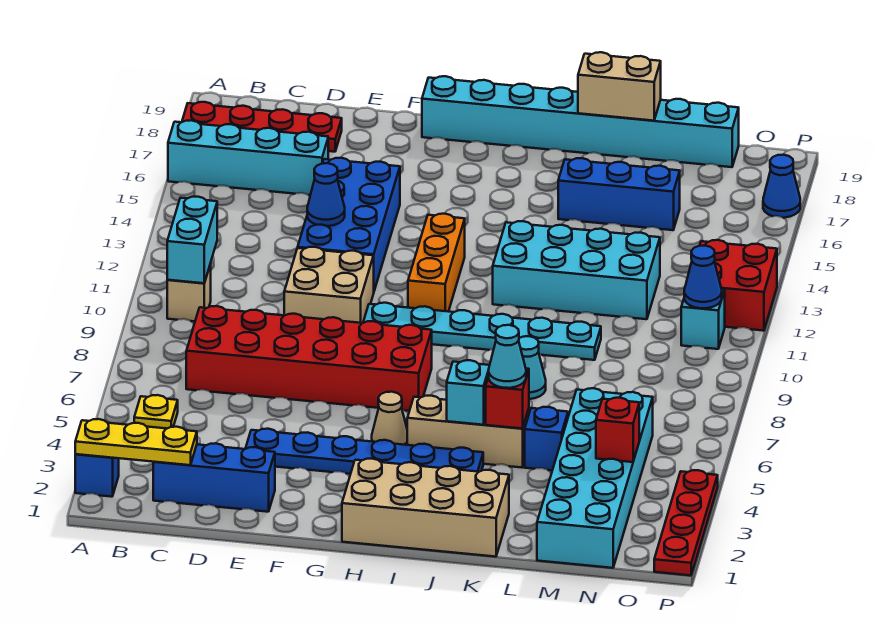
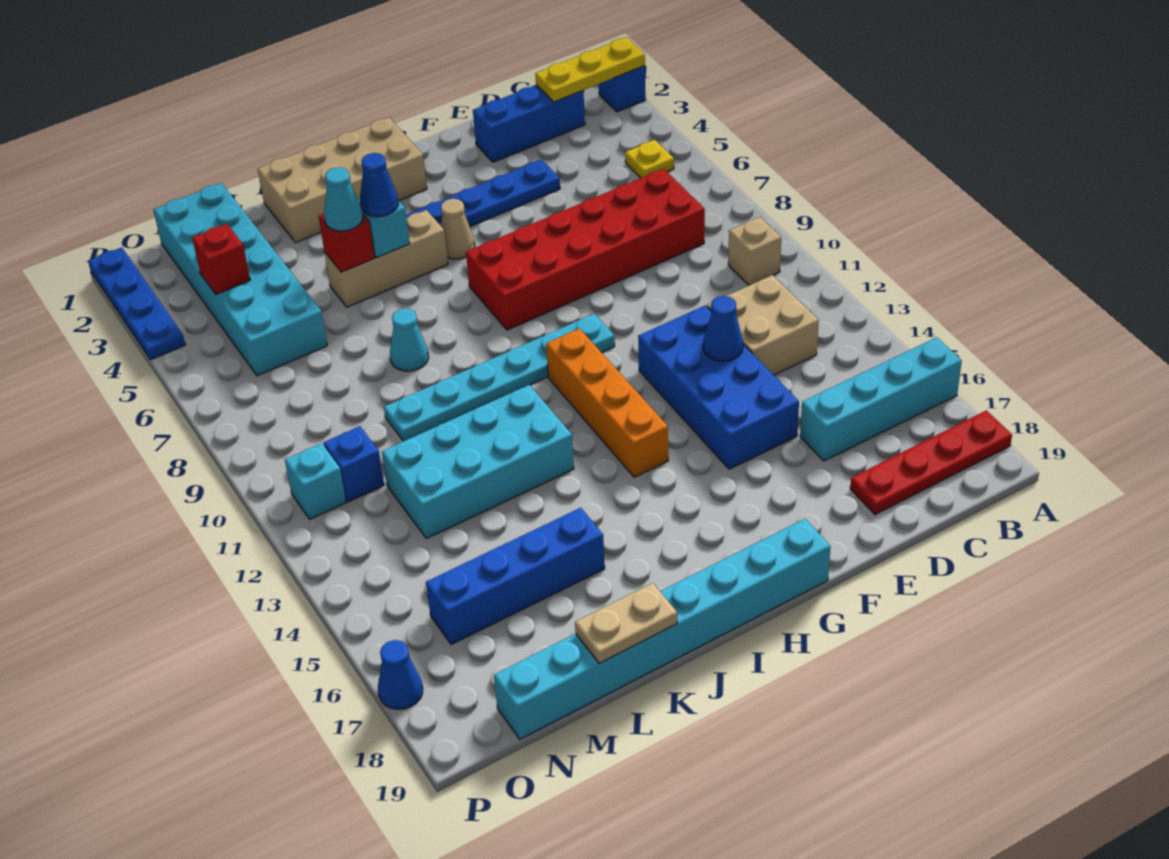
cyan 1x2 brick [167,197,217,283] -> none
tan 2x2 brick [284,247,374,323] -> tan 2x2 brick moved to [707,275,819,375]
orange 1x3 brick [408,214,465,312] -> orange 1x4 brick [546,328,668,477]
blue 1x3 brick [558,158,680,230] -> blue 1x4 brick [426,508,605,645]
tan 1x2 brick [578,52,661,121] -> tan 1x2 plate [575,583,677,663]
blue 1x1 brick [525,407,568,470] -> blue 1x1 brick moved to [324,426,384,502]
blue 1x1 cone [684,246,722,308] -> blue 1x1 cone moved to [360,153,398,217]
red 2x2 brick [700,240,777,331] -> none
red 1x4 plate [654,470,718,575] -> blue 1x4 plate [88,247,185,360]

